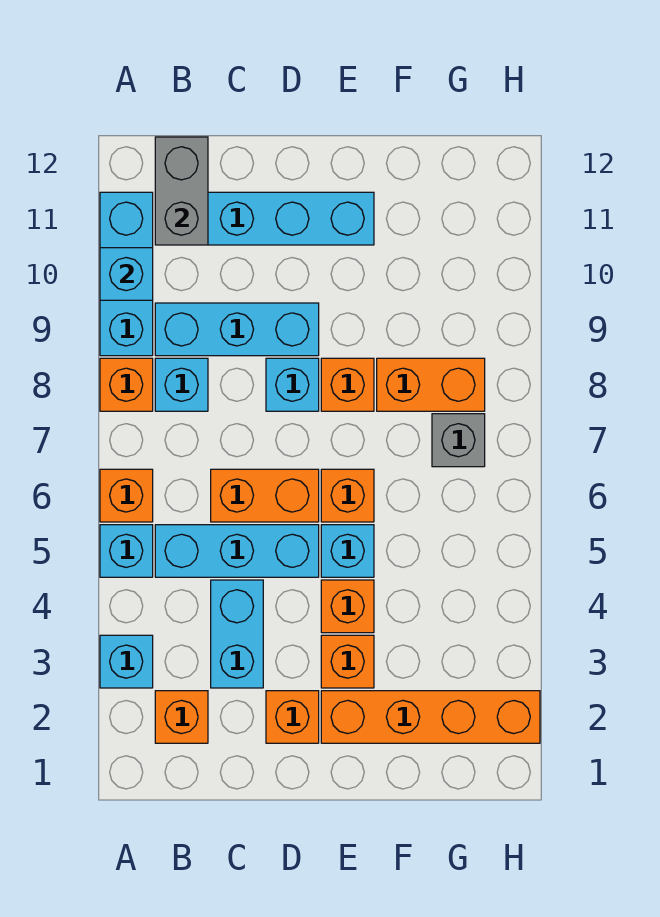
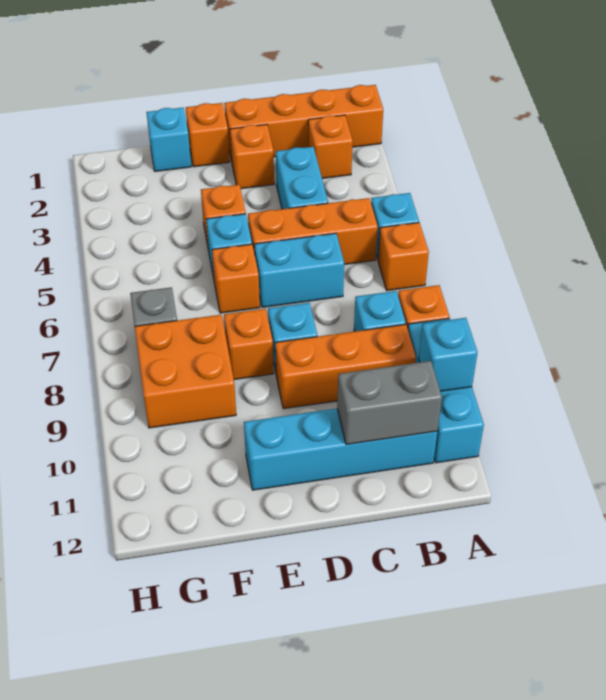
cyan 1x1 brick [100,635,153,688] -> cyan 1x1 brick moved to [146,108,191,171]
cyan 1x3 brick [155,525,319,577] -> orange 1x3 brick [248,198,378,264]
cyan 1x3 brick [155,303,319,356] -> orange 1x3 brick [275,324,416,409]
grey 1x2 brick [155,137,208,245] -> grey 1x2 brick turned to [337,361,442,445]
orange 1x2 brick [211,469,319,522] -> cyan 1x2 brick [254,233,344,307]
orange 1x4 brick [321,691,540,743] -> orange 1x4 brick moved to [224,85,383,160]
orange 1x1 brick [321,635,374,688] -> orange 1x1 brick moved to [186,103,230,167]
orange 1x2 brick [377,358,485,411] -> orange 2x2 brick [135,315,236,428]

